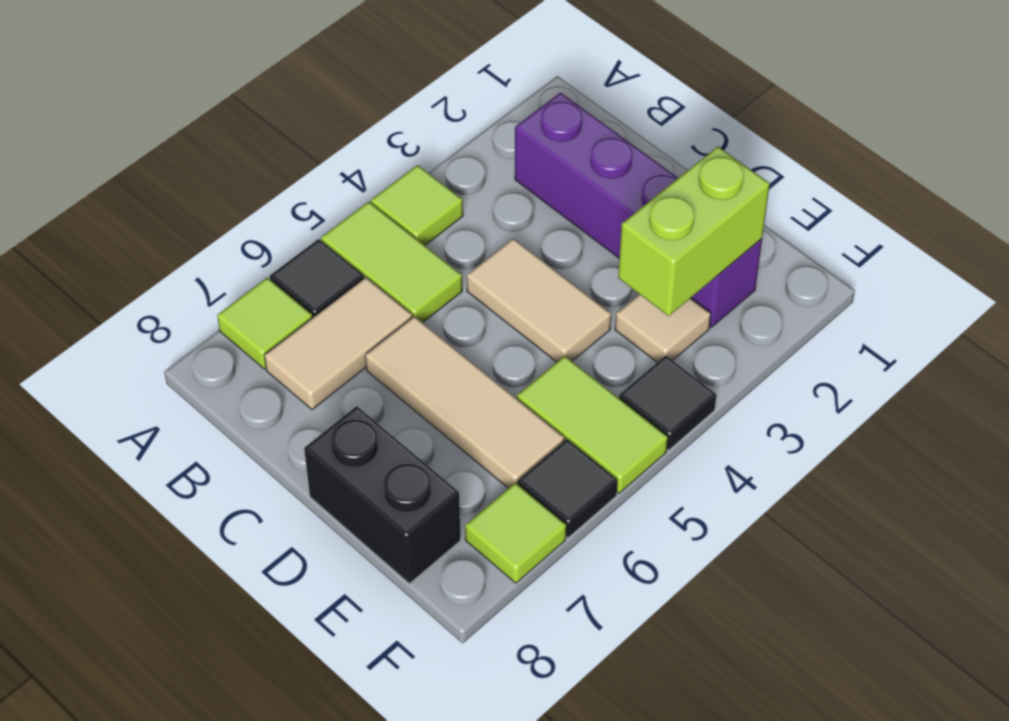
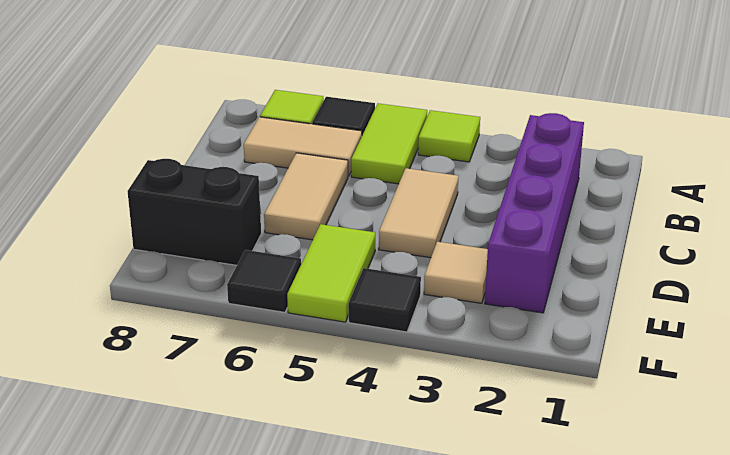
tan 1x3 tile [365,316,564,488] -> tan 1x2 tile [264,153,348,240]
black 1x2 brick [304,406,460,584] -> black 1x2 brick turned to [128,159,261,265]
lime 1x2 brick [618,147,770,316] -> none
lime 1x1 tile [465,483,566,583] -> none

